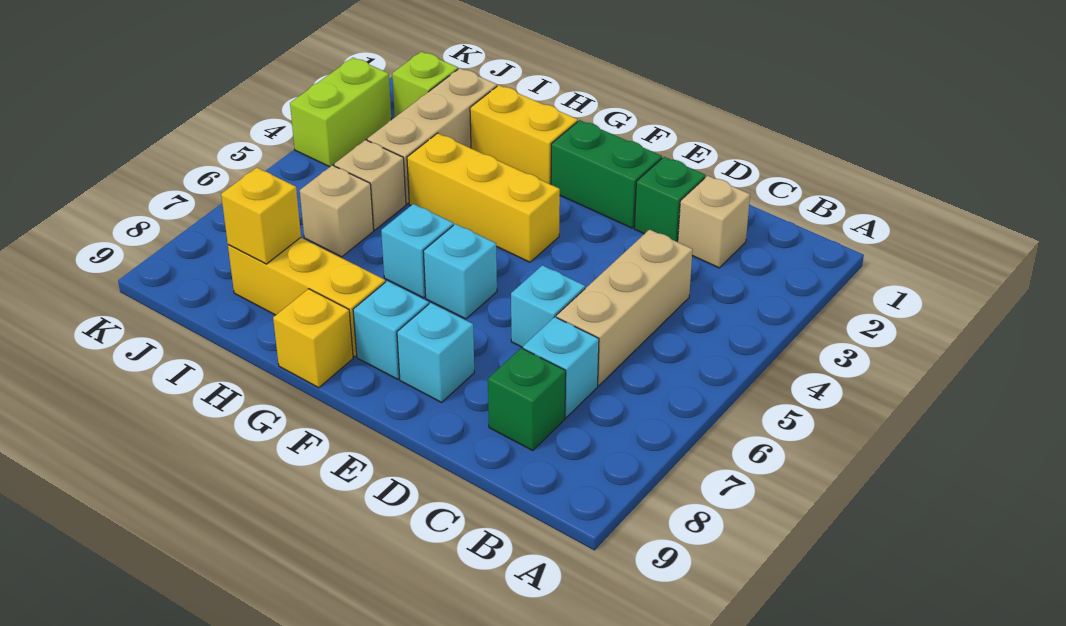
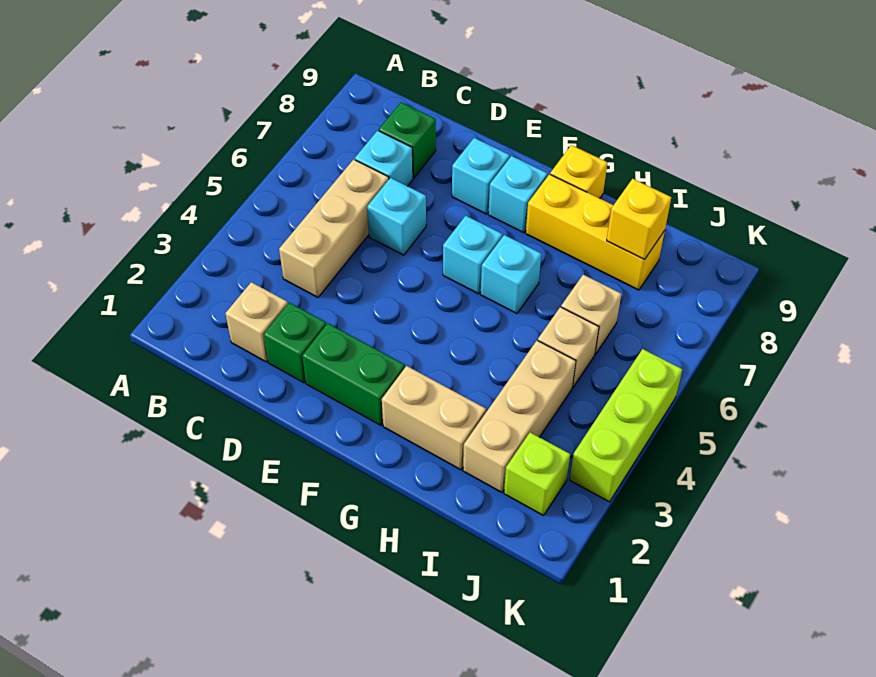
yellow 1x3 brick [407,133,560,262] -> none
yellow 1x2 brick [470,85,578,184] -> tan 1x2 brick [382,366,486,470]
lime 1x2 brick [290,58,391,167] -> lime 1x3 brick [570,349,682,502]

